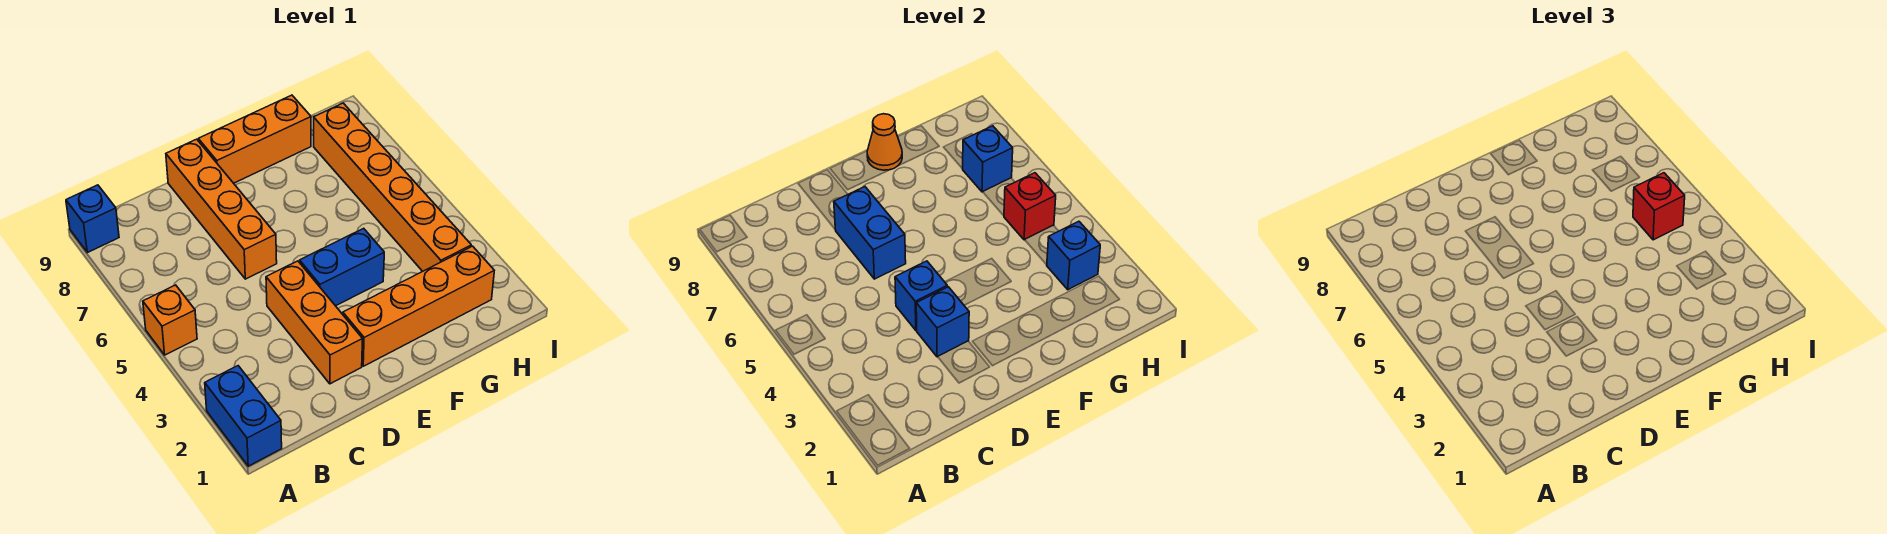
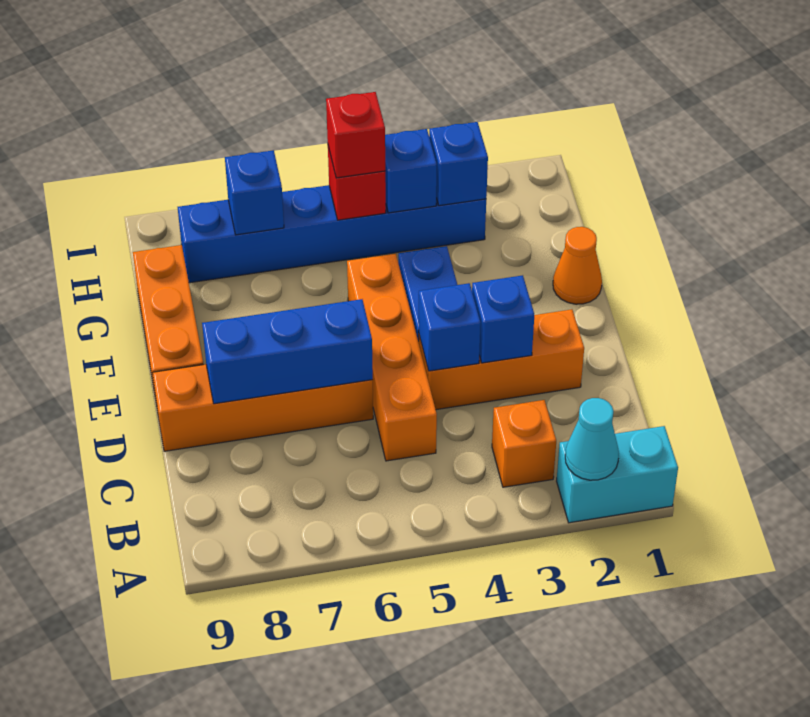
blue 1x2 brick [205,366,282,466] -> cyan 1x2 brick [557,426,678,523]
none -> cyan 1x1 cone [565,398,619,480]
orange 1x1 brick [143,285,197,355] -> orange 1x1 brick moved to [492,400,556,487]
blue 1x1 brick [66,185,119,253] -> blue 1x1 brick moved to [385,129,437,213]
blue 1x2 brick [834,187,906,279] -> blue 1x3 brick [202,299,373,404]
orange 1x4 brick [343,246,494,366] -> orange 1x4 brick moved to [347,254,437,461]
orange 1x1 cone [867,114,902,170] -> orange 1x1 cone moved to [553,227,602,304]
orange 1x6 brick [314,103,471,271] -> blue 1x6 brick [178,185,486,283]

